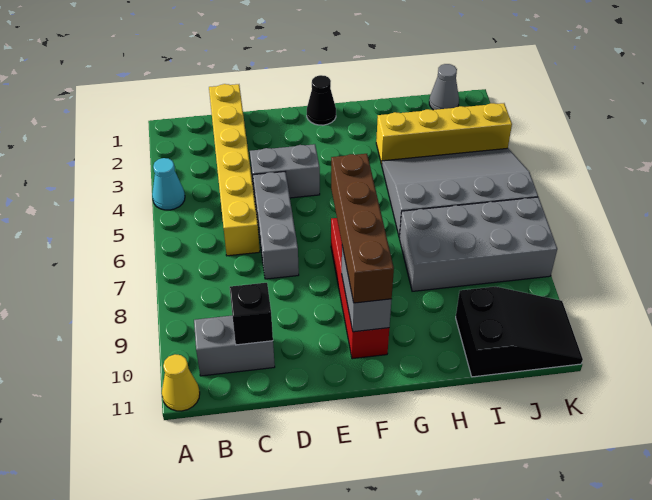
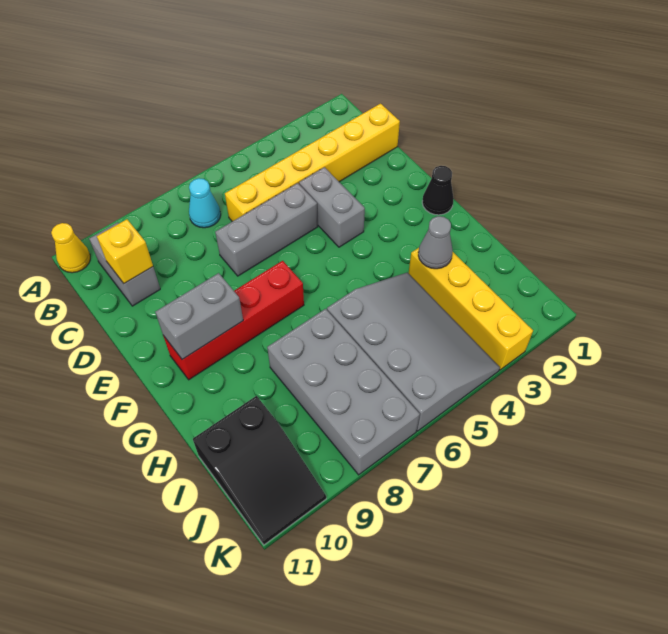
cyan 1x1 cone [152,158,185,210] -> cyan 1x1 cone moved to [189,178,221,228]
black 1x1 brick [230,283,273,345] -> yellow 1x1 brick [97,219,153,283]
brown 1x4 brick [331,154,394,303] -> none
grey 1x1 cone [429,64,459,110] -> grey 1x1 cone moved to [418,216,453,269]

